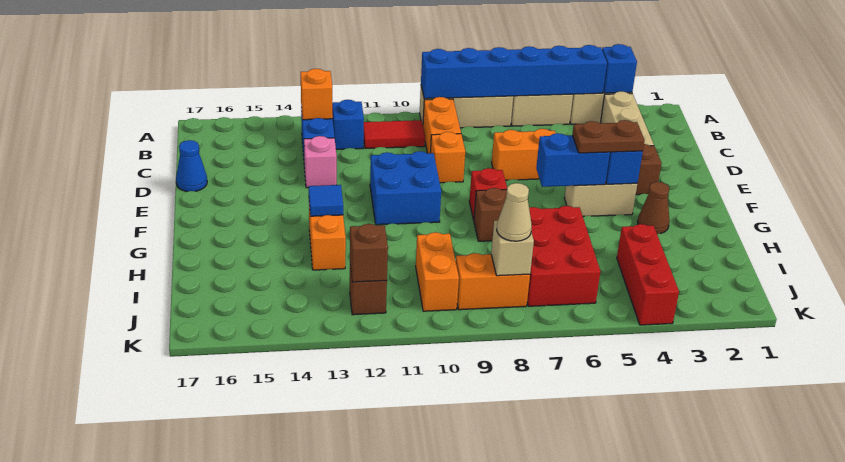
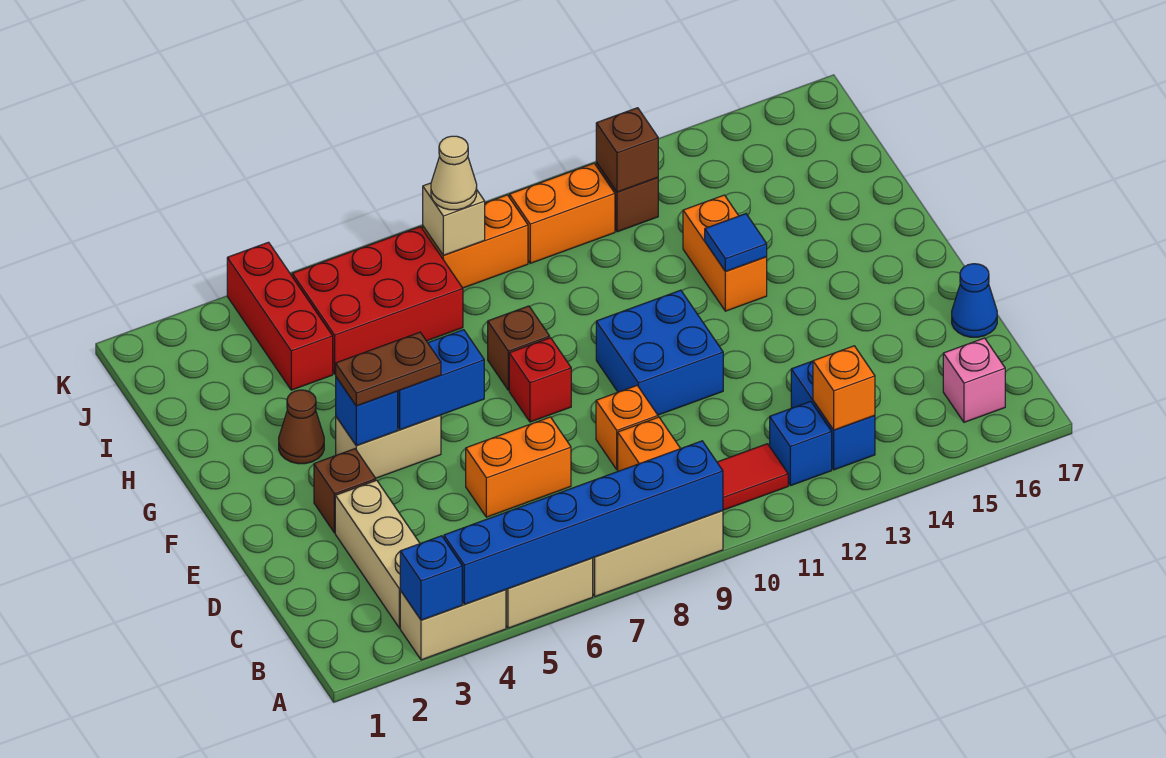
pink 1x1 brick [304,136,337,188] -> pink 1x1 brick moved to [943,338,1005,422]
red 2x3 brick [527,206,600,306] -> red 2x3 brick turned to [292,227,463,374]
orange 1x2 brick [416,232,459,311] -> orange 1x2 brick turned to [510,163,615,263]

